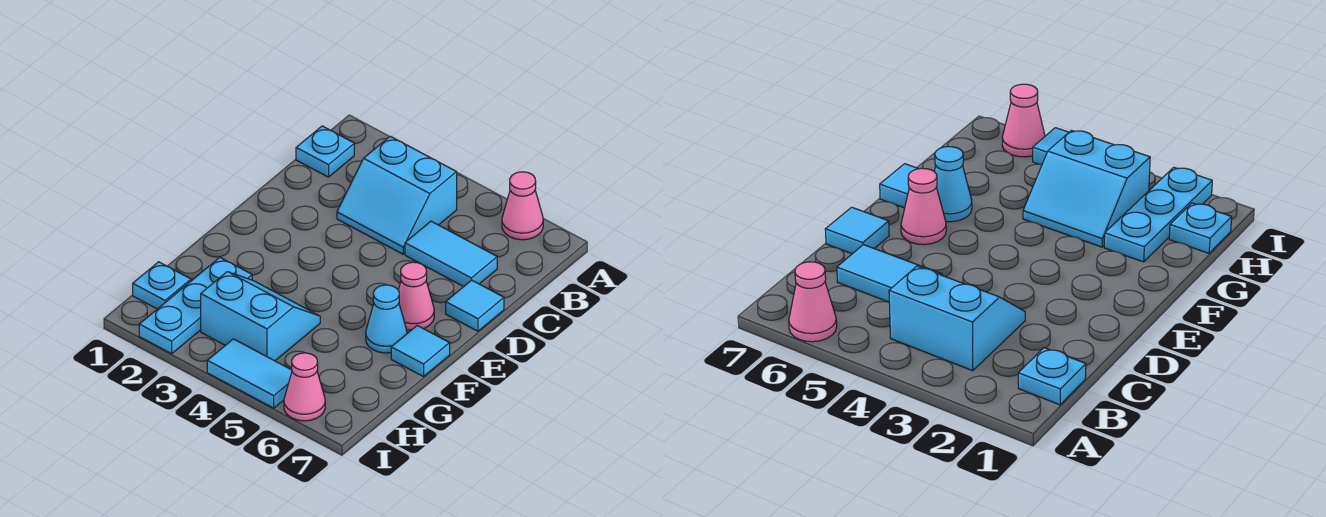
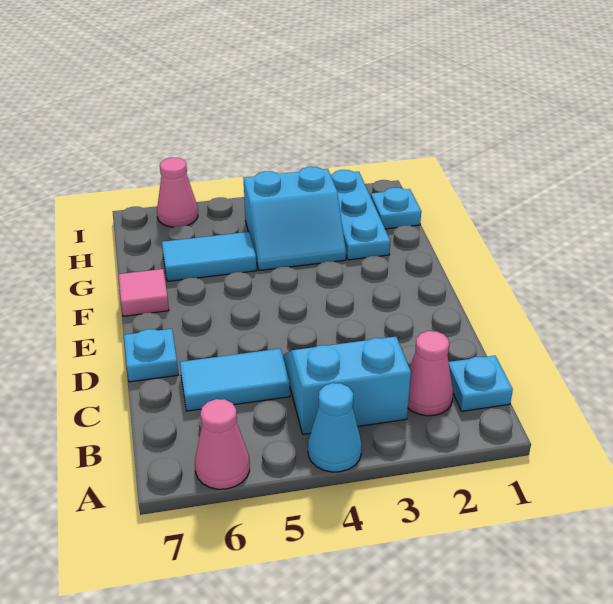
cyan 1x1 tile [446,280,504,331] -> cyan 1x1 plate [124,329,178,382]
pink 1x1 cone [398,262,434,330] -> pink 1x1 cone moved to [408,331,453,416]
cyan 1x1 cone [366,285,407,353] -> cyan 1x1 cone moved to [308,383,362,472]
cyan 1x1 tile [391,326,450,377] -> pink 1x1 tile [118,269,169,316]
cyan 1x2 tile [207,339,292,408] -> cyan 1x2 tile moved to [162,232,257,282]

